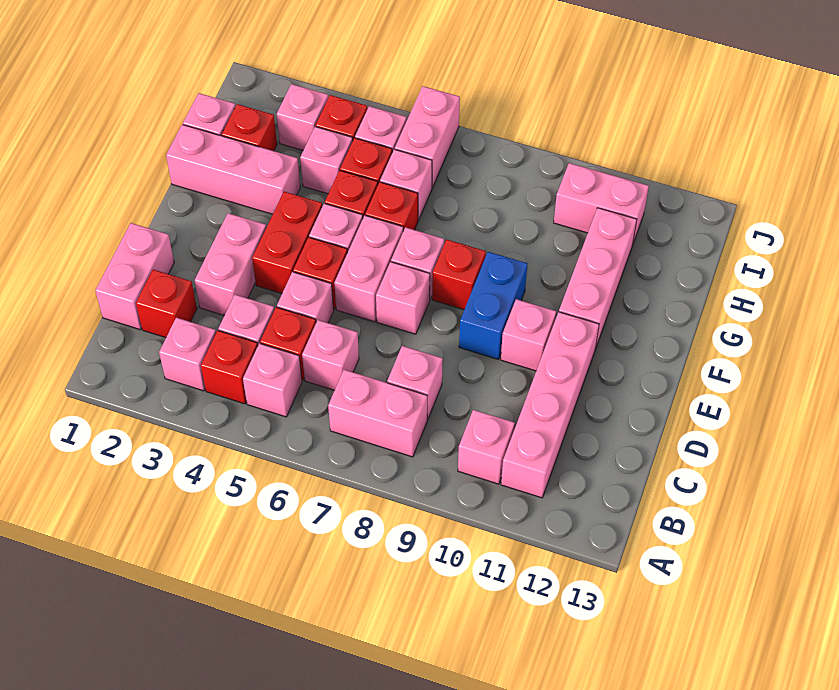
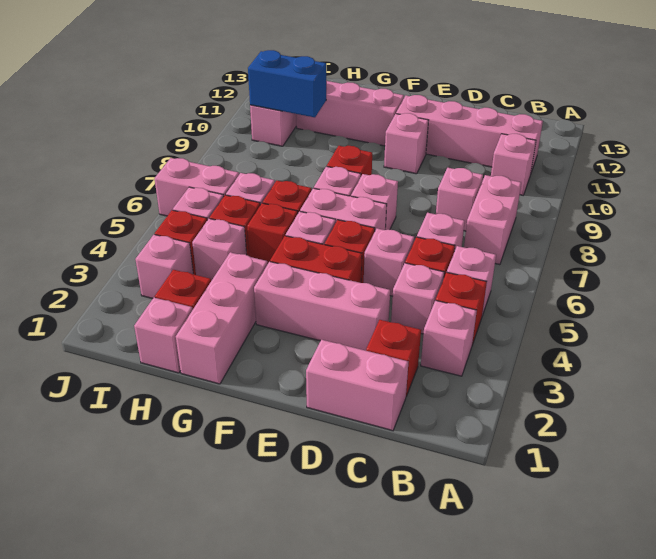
pink 1x2 brick [195,213,266,315] -> pink 1x3 brick [254,262,390,351]
blue 1x2 brick [459,252,527,359] -> blue 1x2 brick moved to [248,50,326,117]

